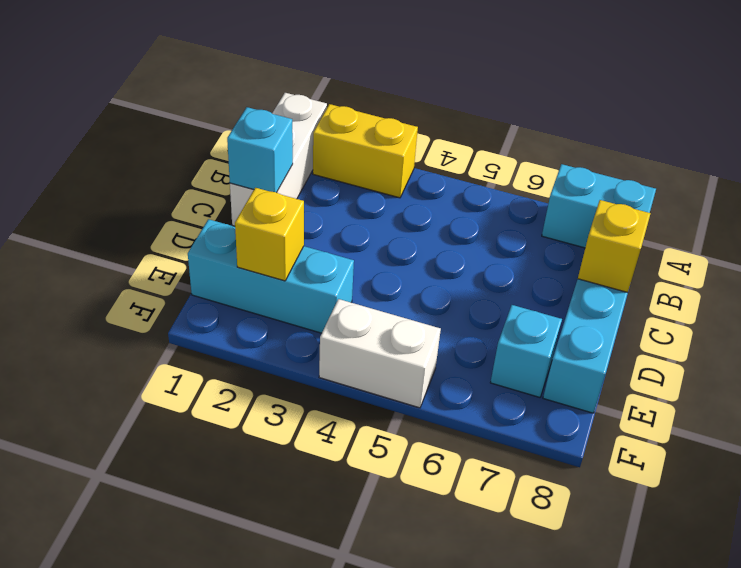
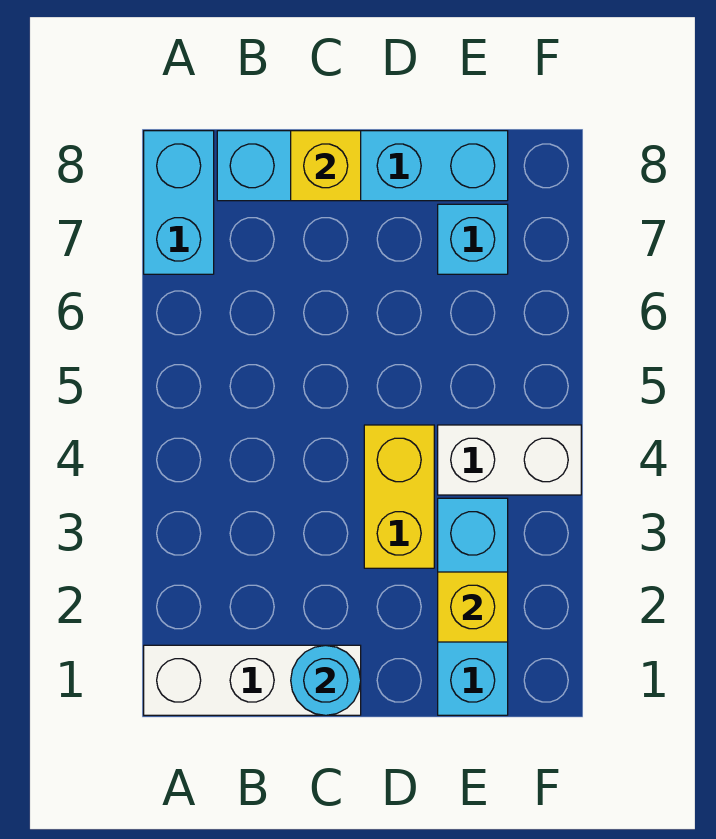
yellow 1x2 brick [313,104,418,198] -> yellow 1x2 brick moved to [364,425,434,568]
cyan 1x1 brick [227,107,293,193] -> cyan 1x1 round brick [291,645,361,715]
white 1x2 brick [319,299,441,408] -> white 1x2 brick turned to [438,425,581,495]

